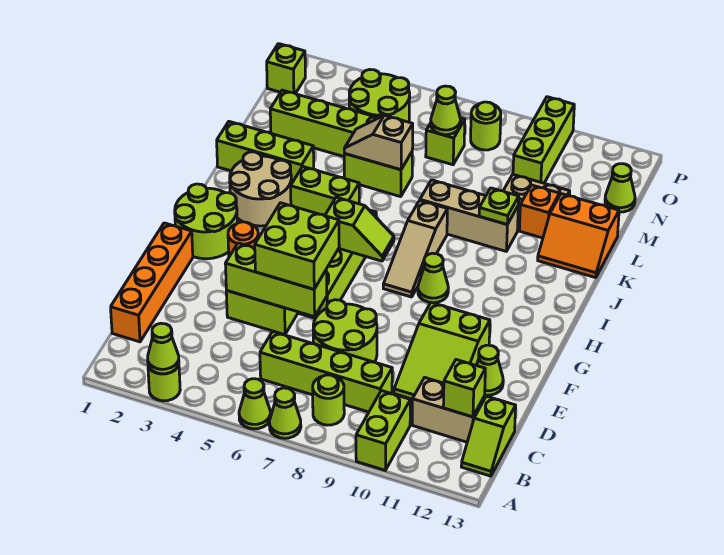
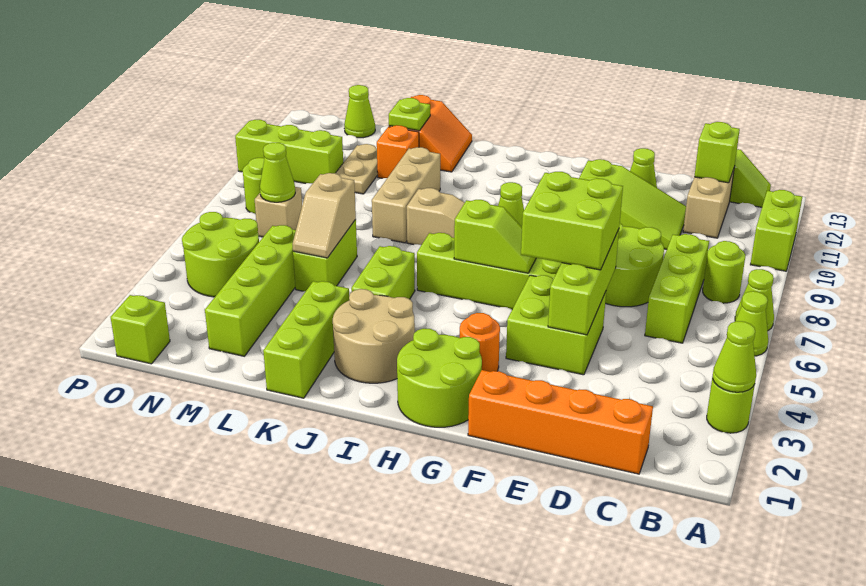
lime 1x2 brick [356,391,410,470] -> lime 1x2 brick turned to [750,190,803,271]
lime 1x4 brick [260,331,392,412] -> lime 1x3 brick [645,234,709,343]
lime 1x2 slope [325,197,394,261] -> lime 1x2 slope turned to [454,200,536,273]
lime 1x1 plate [479,188,519,224] -> lime 1x1 plate moved to [389,98,430,131]
lime 1x1 brick [426,118,465,165] -> tan 1x1 brick [255,187,302,237]

